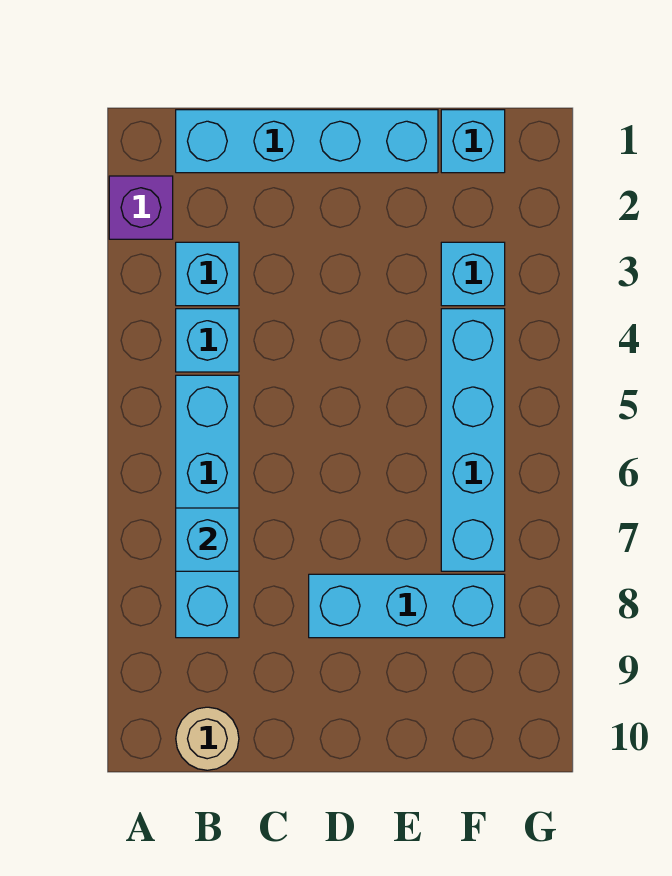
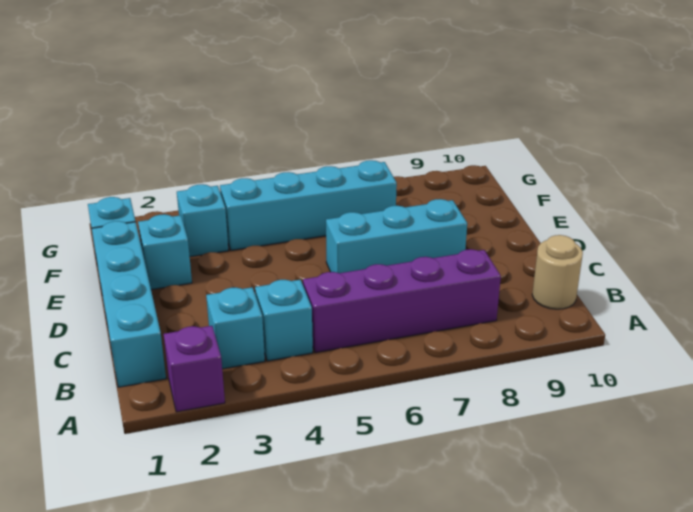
cyan 1x4 brick [176,375,239,638] -> purple 1x4 brick [303,249,501,353]
cyan 1x1 brick [176,508,239,571] -> cyan 1x1 brick moved to [138,214,192,290]
cyan 1x3 brick [309,574,505,638] -> cyan 1x3 brick turned to [326,199,467,273]

